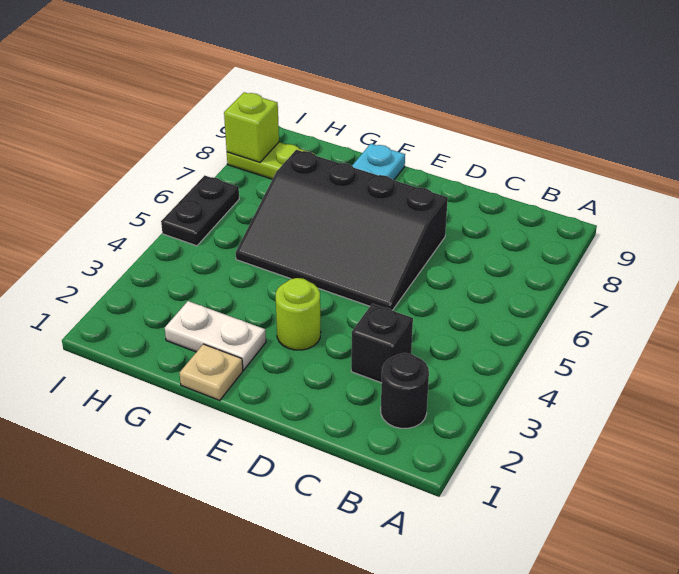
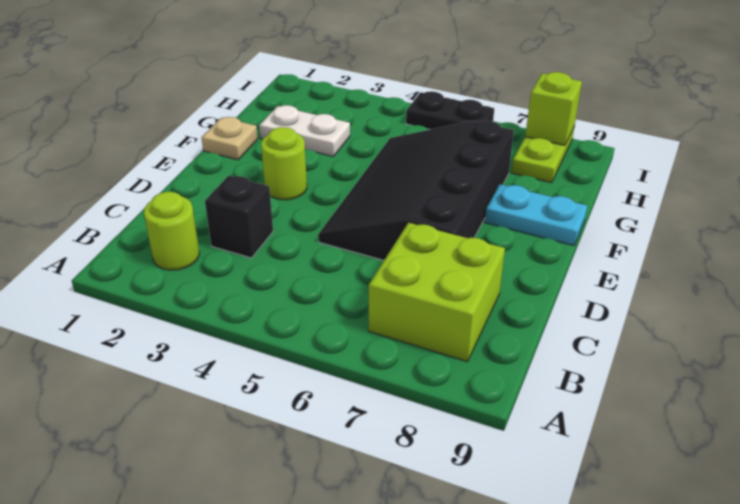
black 1x1 round brick [381,353,429,428] -> lime 1x1 round brick [144,192,199,270]
none -> lime 2x2 brick [369,223,505,362]
white 1x2 plate [165,301,266,370] -> white 1x2 plate turned to [259,105,350,157]

